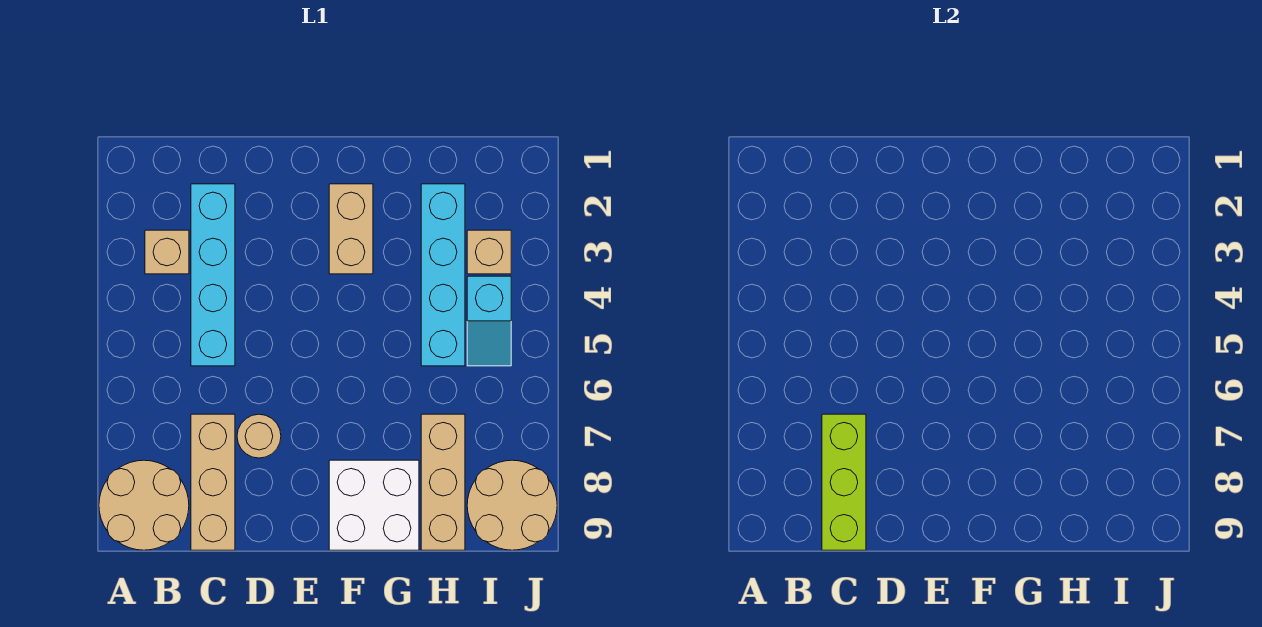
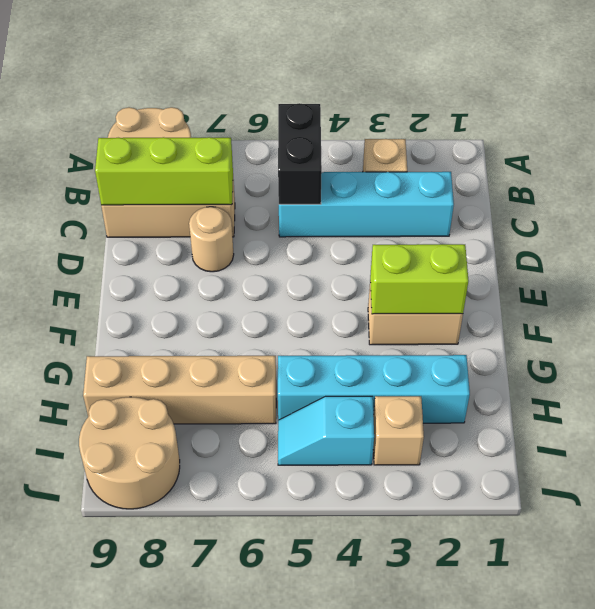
none -> black 1x2 brick [278,103,322,204]
none -> lime 1x2 brick [370,244,469,314]
white 2x2 brick [329,460,419,550] -> none
tan 1x3 brick [421,414,465,550] -> tan 1x4 brick [83,356,276,424]

